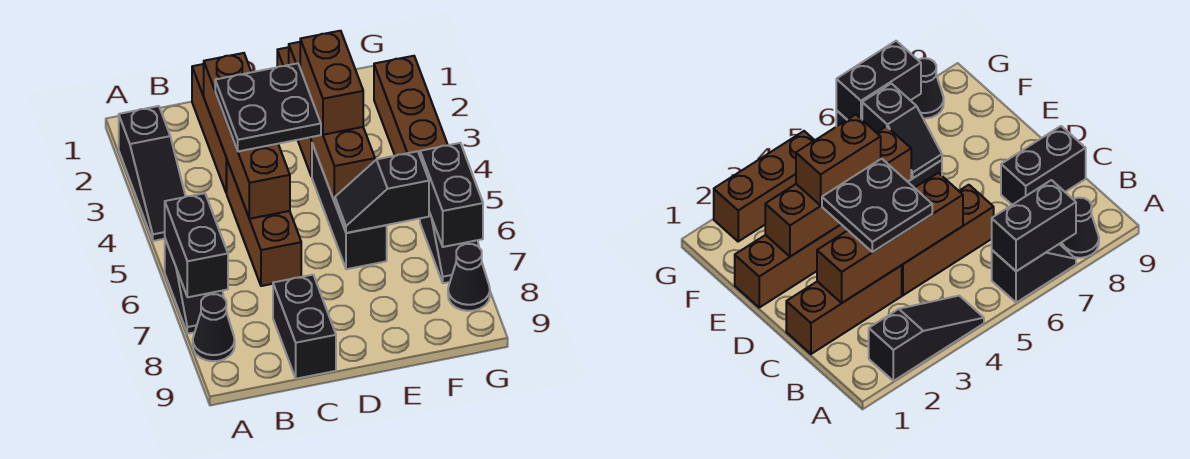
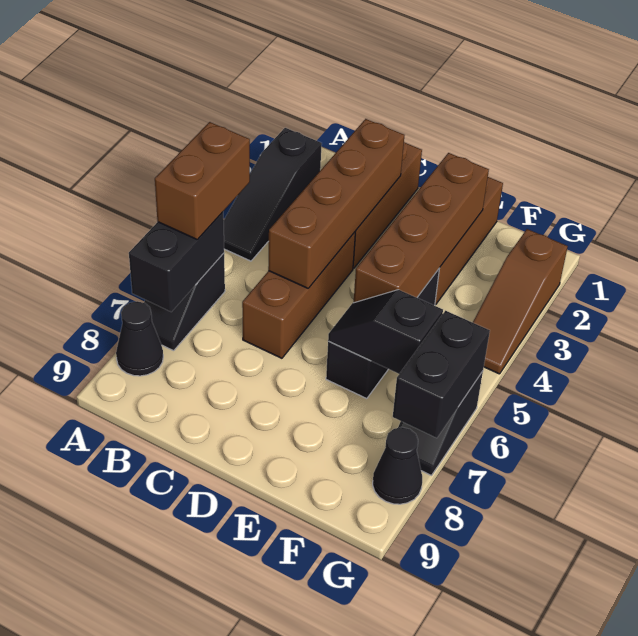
black 2x2 plate [215,63,321,151] -> none
black 1x2 brick [273,275,336,379] -> none
brown 1x2 brick [300,31,363,135] -> brown 1x2 brick moved to [155,122,250,240]
brown 1x3 brick [374,56,448,156] -> brown 1x3 slope [473,229,568,374]

